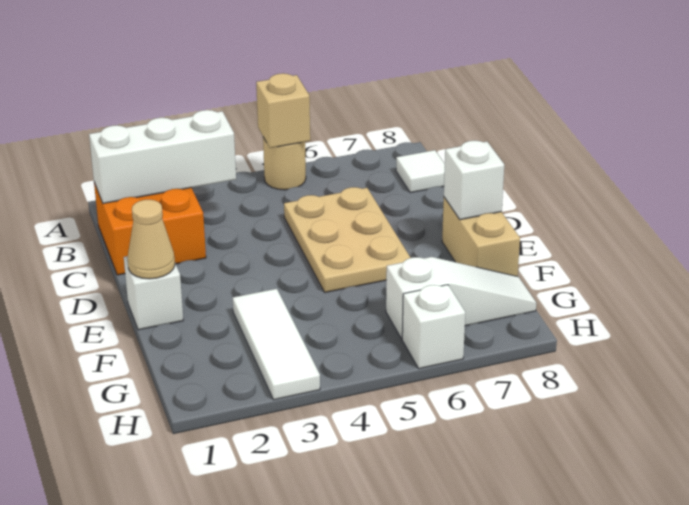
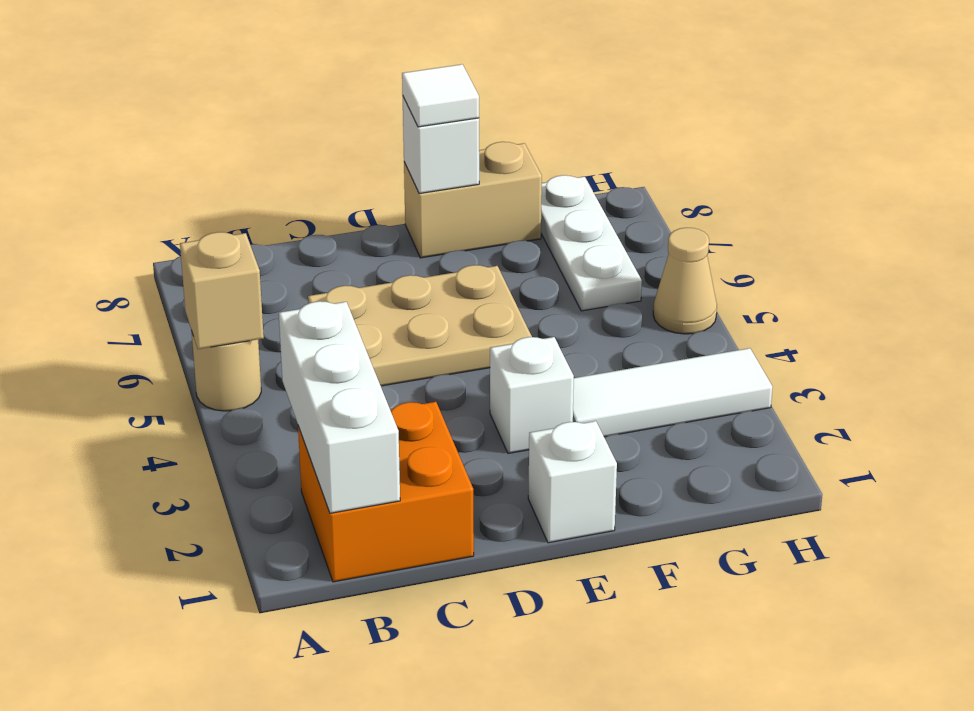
white 1x1 tile [396,150,445,193] -> white 1x1 tile moved to [402,64,479,127]
tan 1x1 cone [127,200,175,279] -> tan 1x1 cone moved to [653,228,717,334]
white 1x3 slope [386,257,536,339] -> white 1x3 plate [541,175,642,311]
white 1x1 brick [402,285,465,369] -> white 1x1 brick moved to [490,337,574,453]

